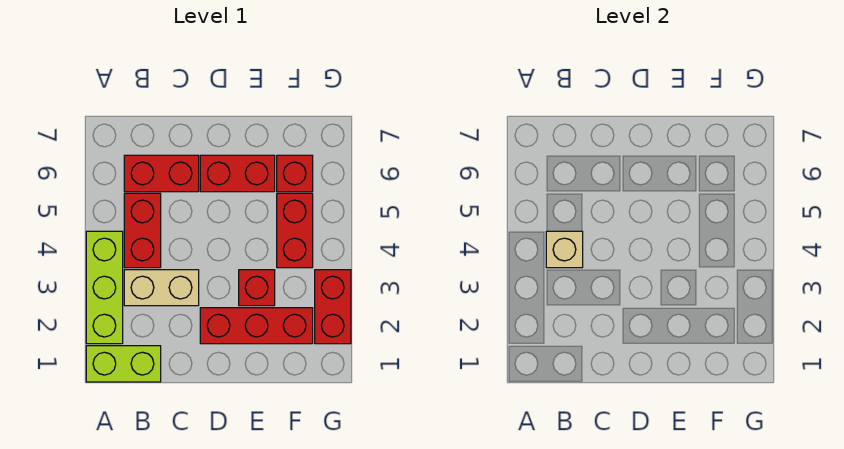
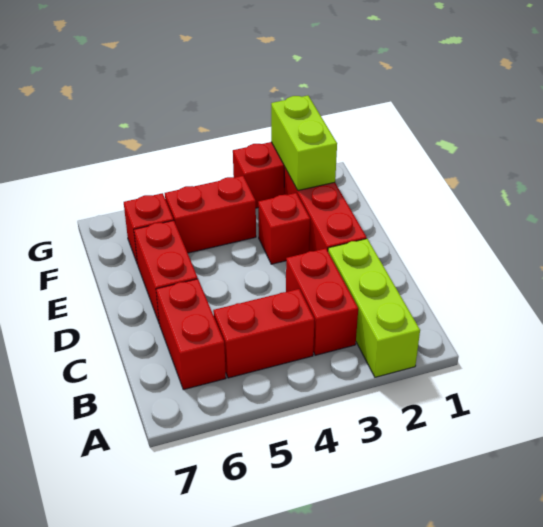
lime 1x2 brick [86,346,161,382] -> lime 1x2 brick moved to [271,96,337,191]
lime 1x3 brick [86,231,123,344] -> lime 1x3 brick turned to [328,239,420,377]
tan 1x2 brick [124,270,199,306] -> red 1x2 brick [286,248,358,355]
tan 1x1 brick [546,231,583,268] -> none

